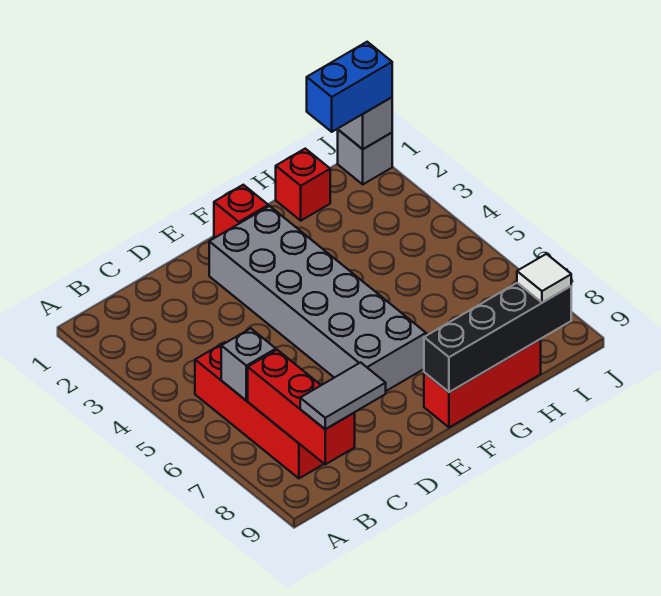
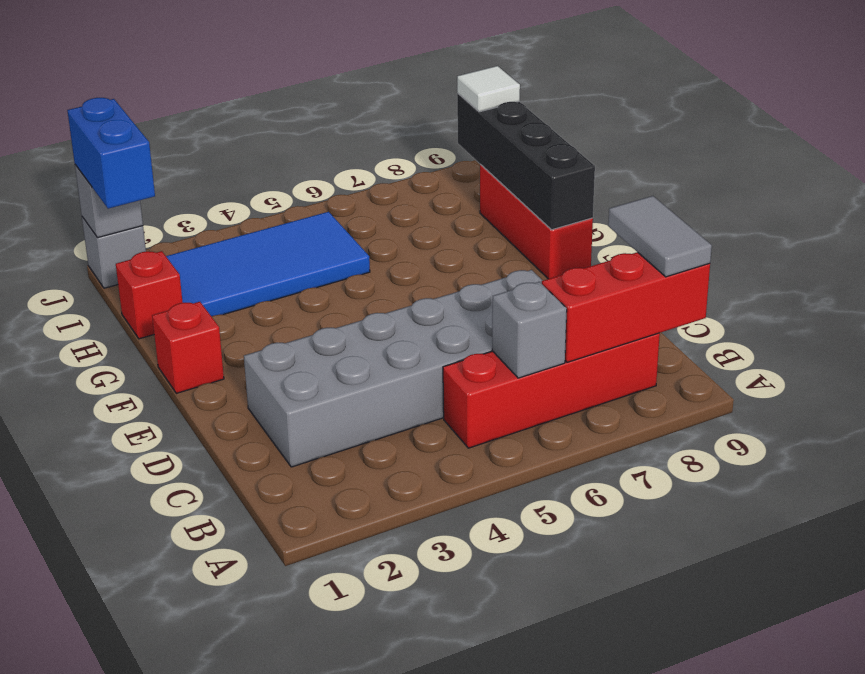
grey 2x6 brick [209,206,426,391] -> grey 2x6 brick moved to [244,270,543,467]
none -> blue 2x4 tile [166,212,370,317]

